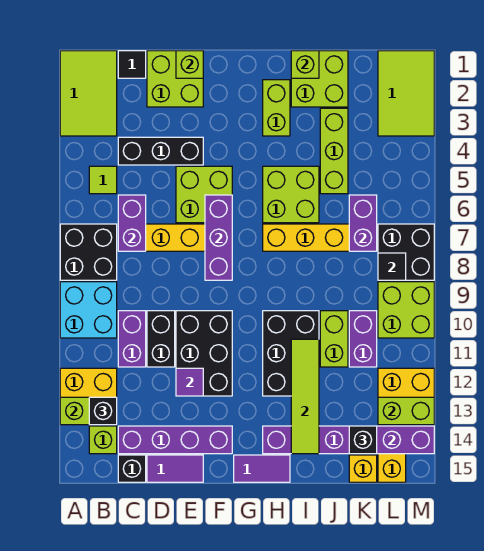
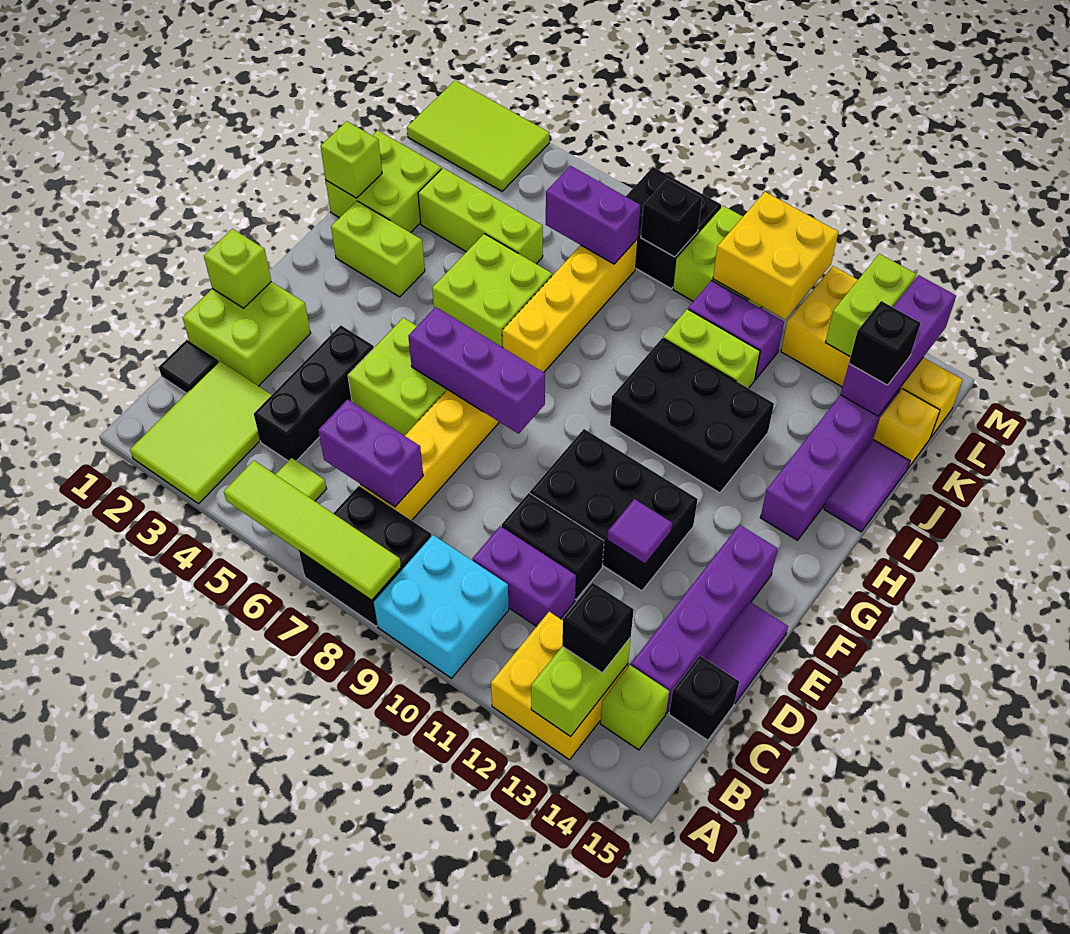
lime 2x3 tile [60,51,117,136] -> lime 2x3 tile turned to [130,361,271,504]
purple 1x2 tile [234,455,290,482] -> purple 1x2 tile moved to [824,440,910,532]
lime 1x4 tile [291,339,319,454] -> lime 1x4 tile moved to [224,461,401,600]
black 1x1 tile [378,253,406,280] -> black 1x1 brick [641,179,702,257]
none -> yellow 2x2 brick [713,192,838,320]

